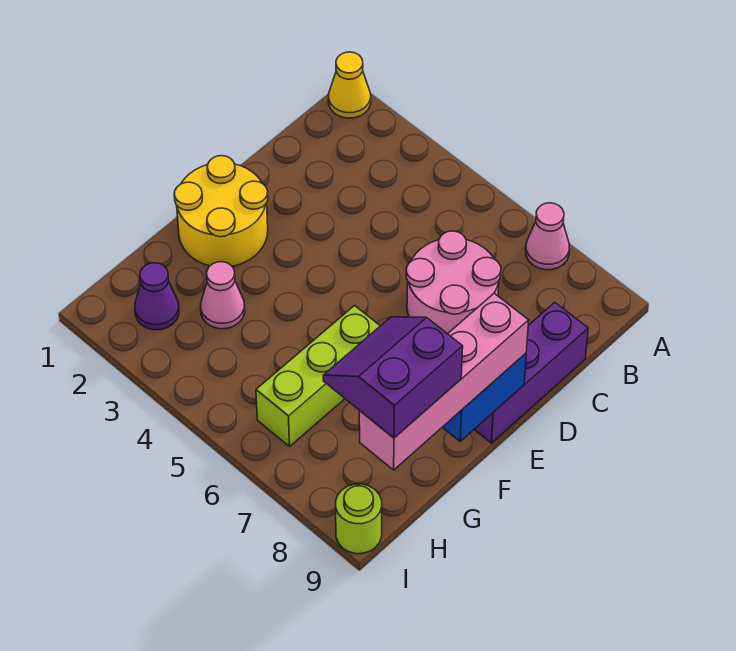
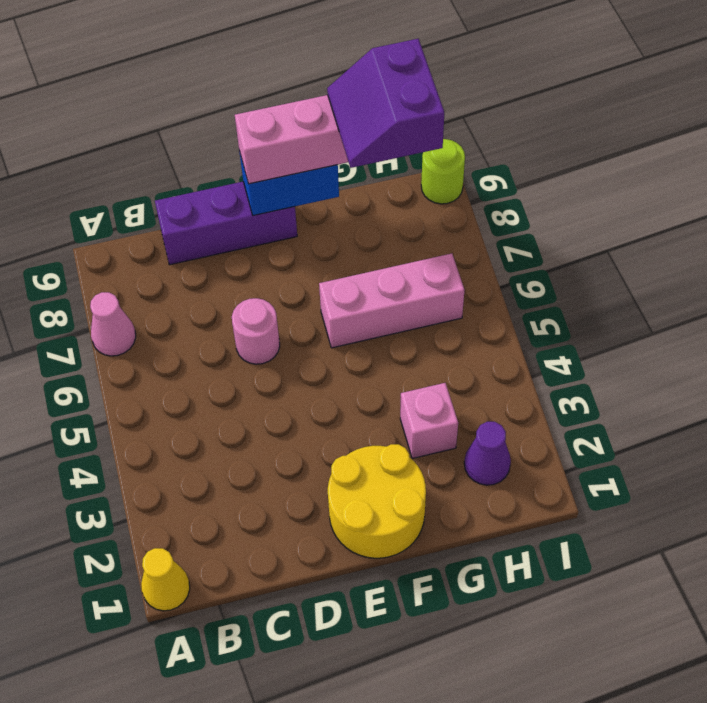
pink 2x2 round brick [406,231,501,334] -> pink 1x1 round brick [232,298,280,364]
lime 1x3 brick [256,306,380,446] -> pink 1x3 brick [319,253,464,348]
pink 1x1 cone [201,262,245,329] -> pink 1x1 brick [400,383,458,459]
purple 2x2 slope [323,317,463,438] -> purple 2x2 slope turned to [327,39,444,168]

